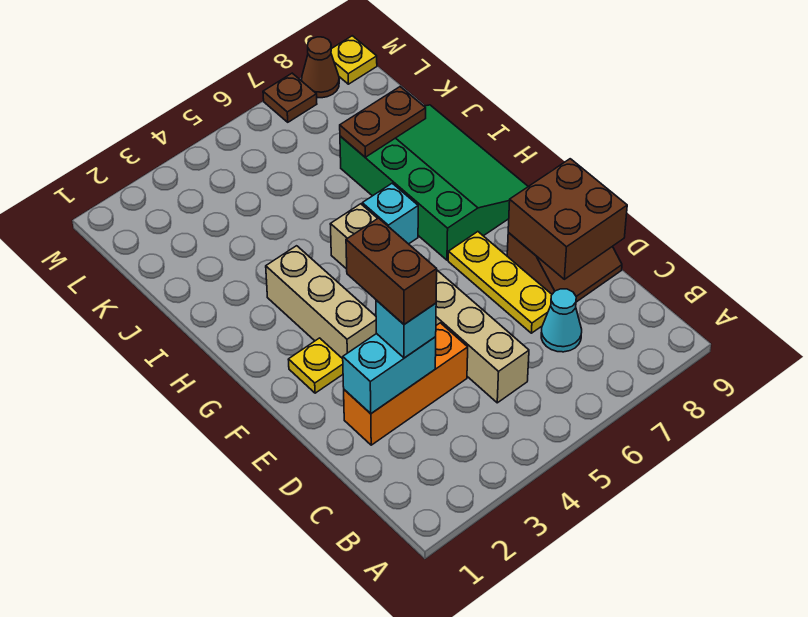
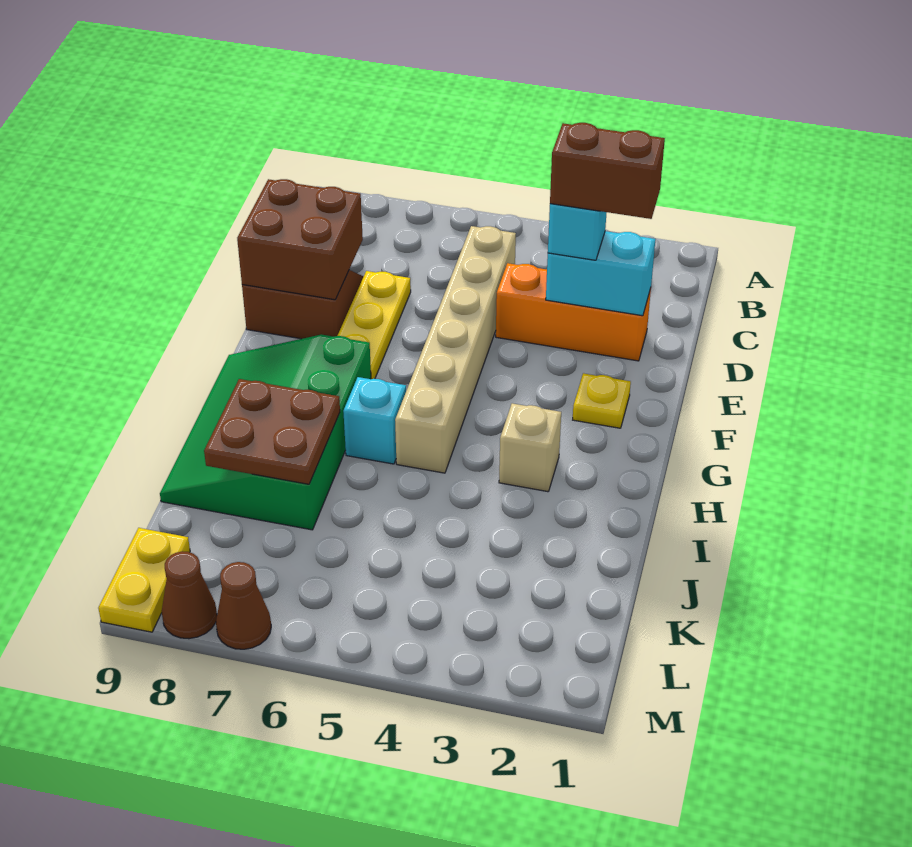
cyan 1x1 cone [541,289,582,352] -> none
brown 1x2 brick [346,218,437,324] -> brown 1x2 brick turned to [550,123,665,219]
tan 1x3 brick [266,246,377,359] -> tan 1x1 brick [499,403,561,492]
brown 1x2 plate [340,87,426,157] -> brown 2x2 plate [204,379,340,484]
brown 1x1 plate [263,73,317,122] -> brown 1x1 cone [216,562,271,649]
yellow 1x1 plate [331,36,377,84] -> yellow 1x2 plate [98,528,190,632]

